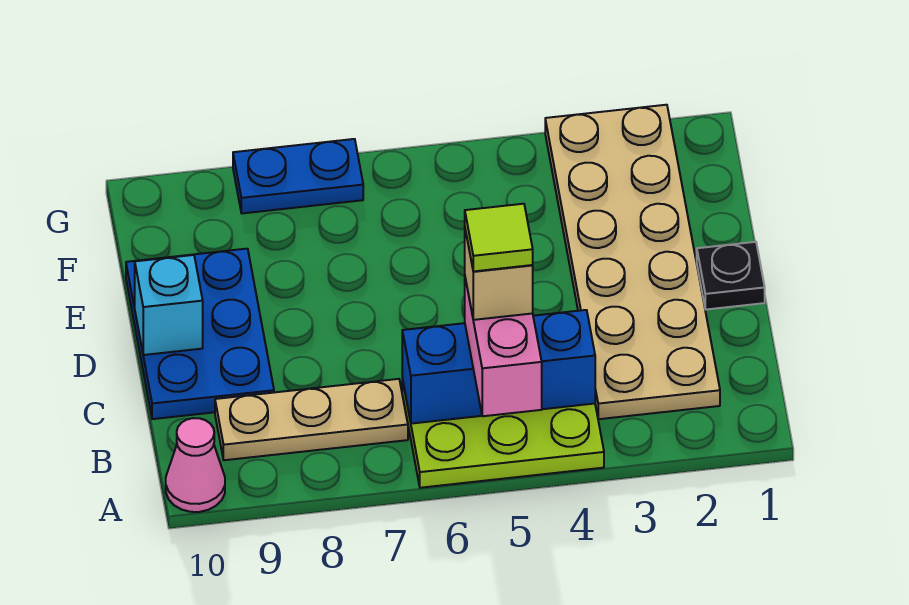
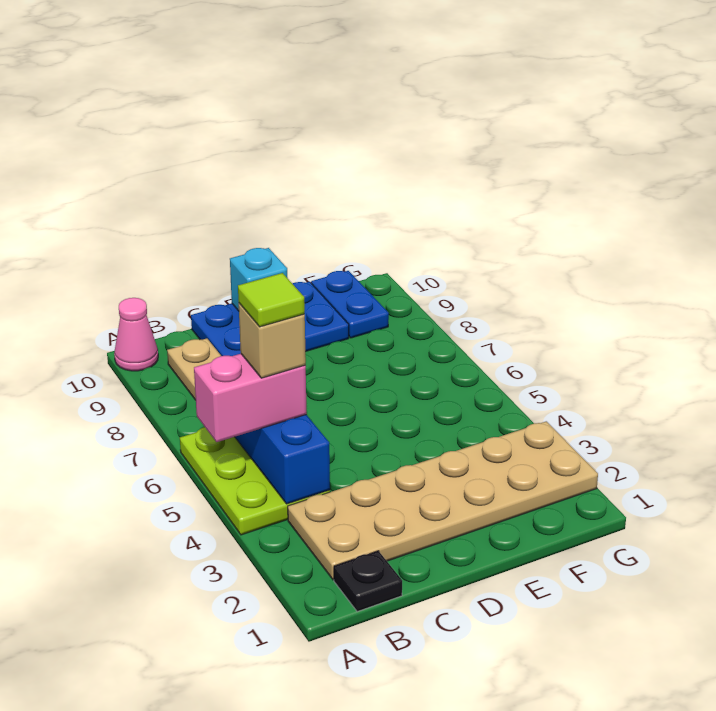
black 1x1 plate [697,242,765,310] -> black 1x1 plate moved to [334,551,402,612]
blue 1x2 plate [233,139,363,213] -> blue 1x2 plate moved to [311,271,389,338]

